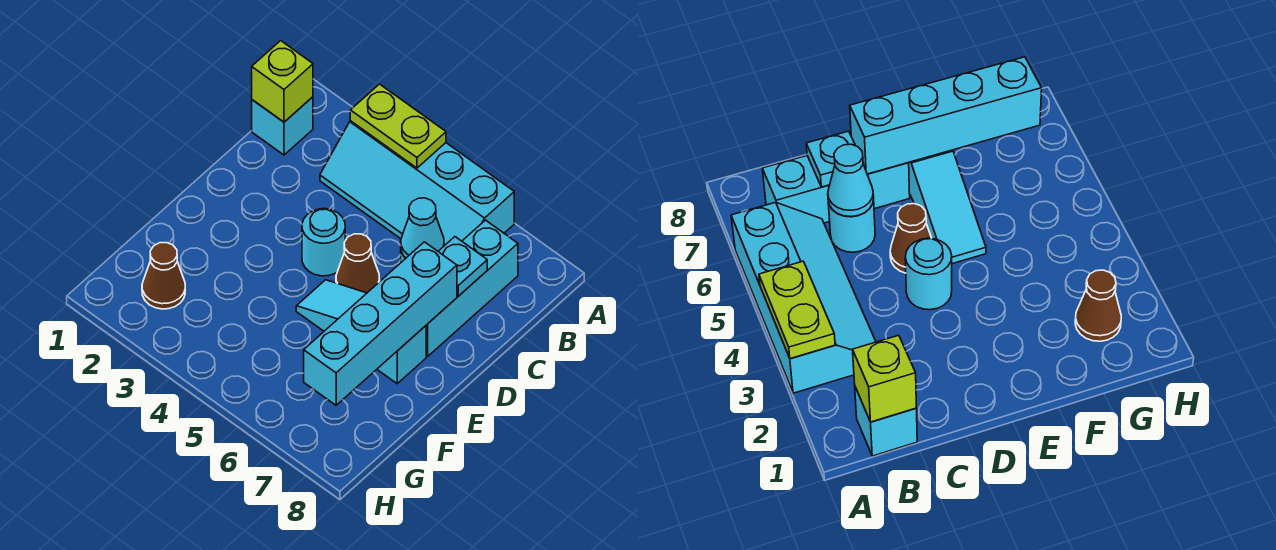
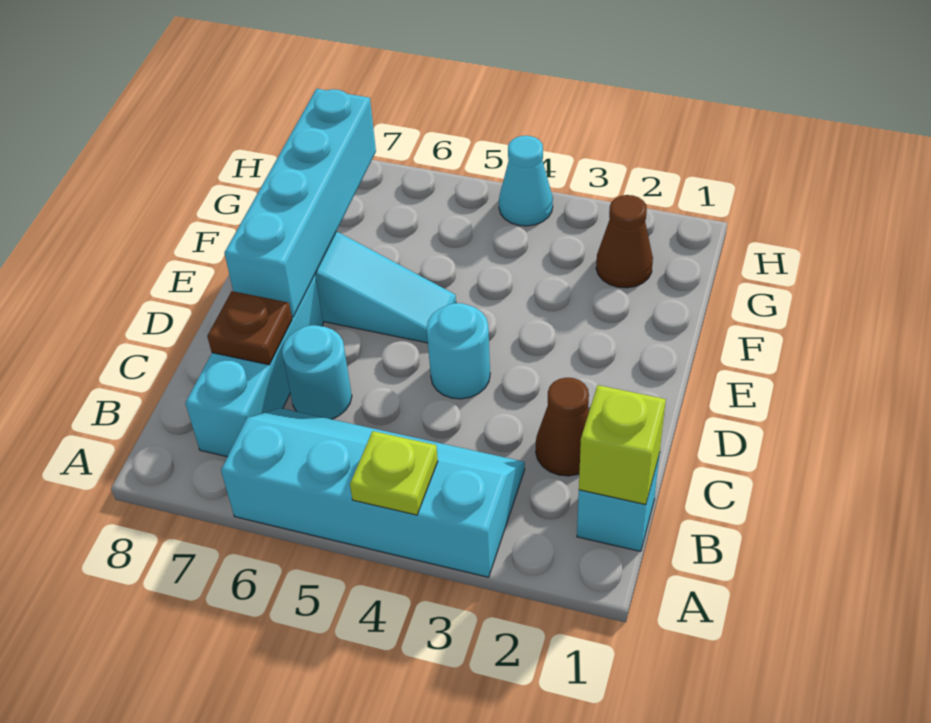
lime 1x2 plate [350,84,446,168] -> lime 1x1 plate [350,431,438,515]
cyan 1x1 cone [401,198,444,258] -> cyan 1x1 cone moved to [499,136,553,226]
cyan 1x1 plate [438,237,487,296] -> brown 1x1 plate [207,291,292,365]
brown 1x1 cone [336,234,380,293] -> brown 1x1 cone moved to [536,378,589,476]

